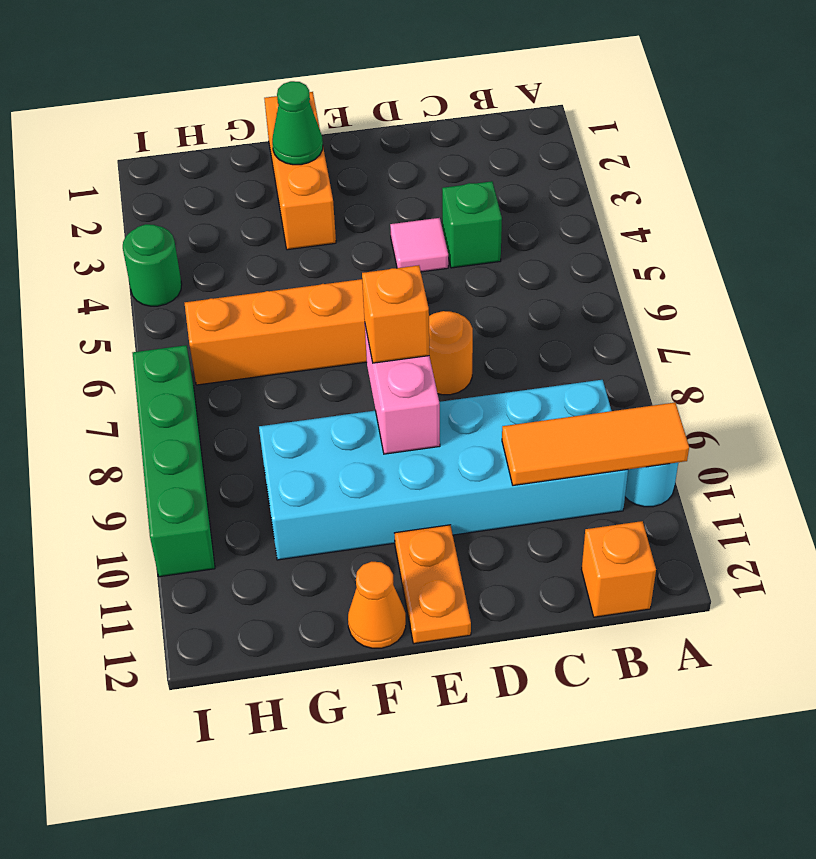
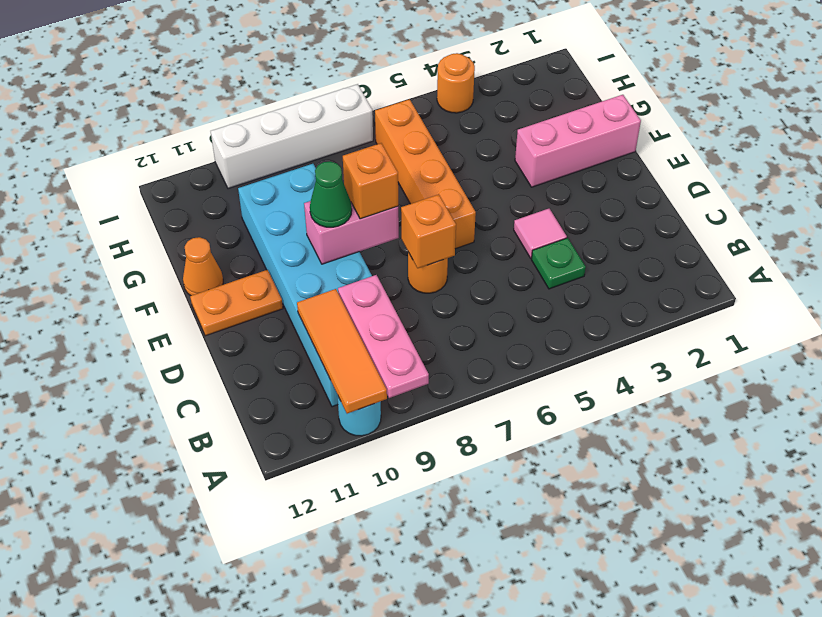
none -> pink 1x3 plate [338,275,429,398]
orange 1x1 brick [582,521,656,617] -> orange 1x1 brick moved to [401,194,456,268]
green 1x1 brick [442,181,502,268] -> green 1x1 plate [531,238,586,289]
orange 1x3 brick [264,92,336,250] -> pink 1x3 brick [515,95,641,187]
green 1x1 cone [272,81,323,165] -> green 1x1 cone moved to [310,161,352,227]
green 1x1 round brick [123,224,182,306] -> orange 1x1 round brick [437,53,475,113]
green 1x4 brick [133,345,215,577] -> white 1x4 brick [211,84,373,189]

